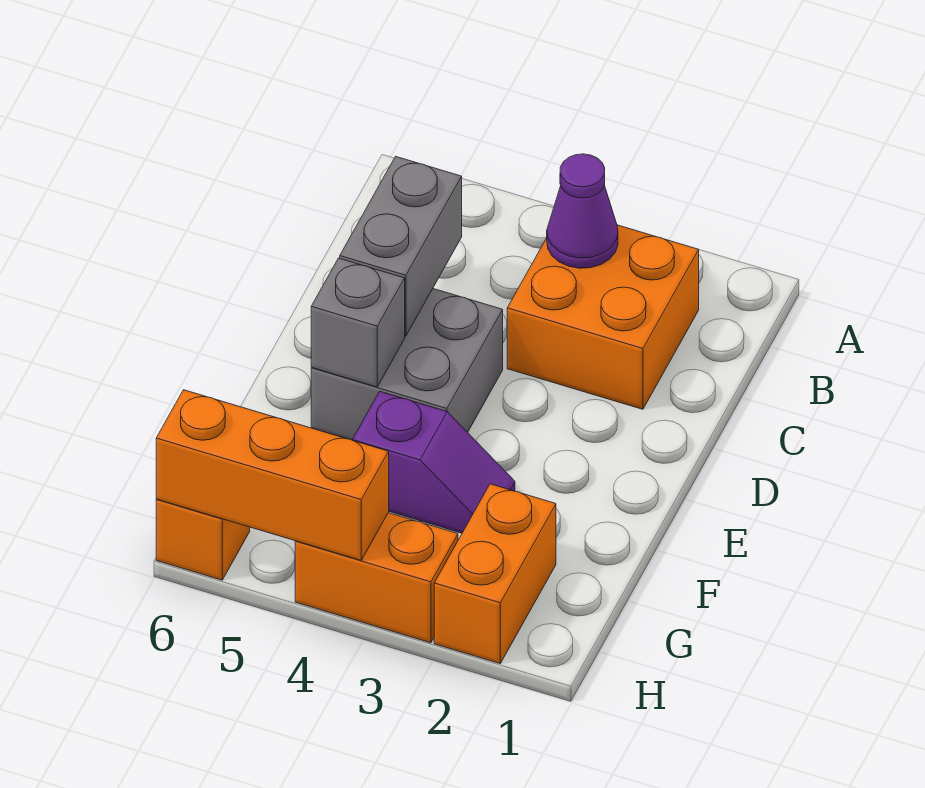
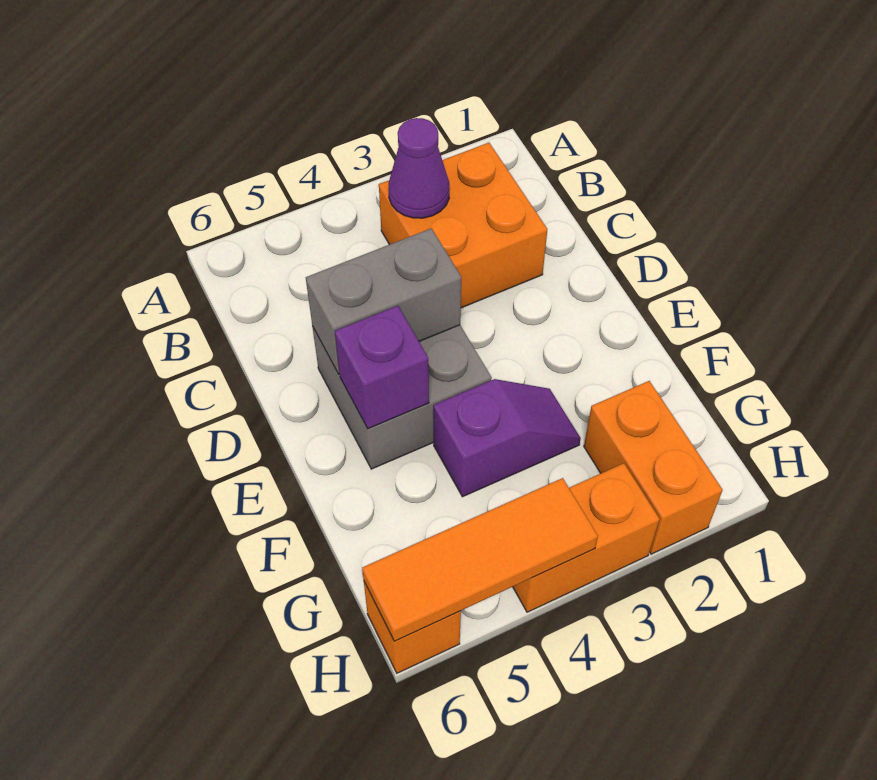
grey 1x2 brick [340,157,462,336] -> grey 1x2 brick turned to [306,228,461,374]
grey 1x1 brick [311,258,405,387] -> purple 1x1 brick [335,306,429,429]
orange 1x3 brick [156,390,389,560] -> orange 1x3 tile [362,478,598,641]

